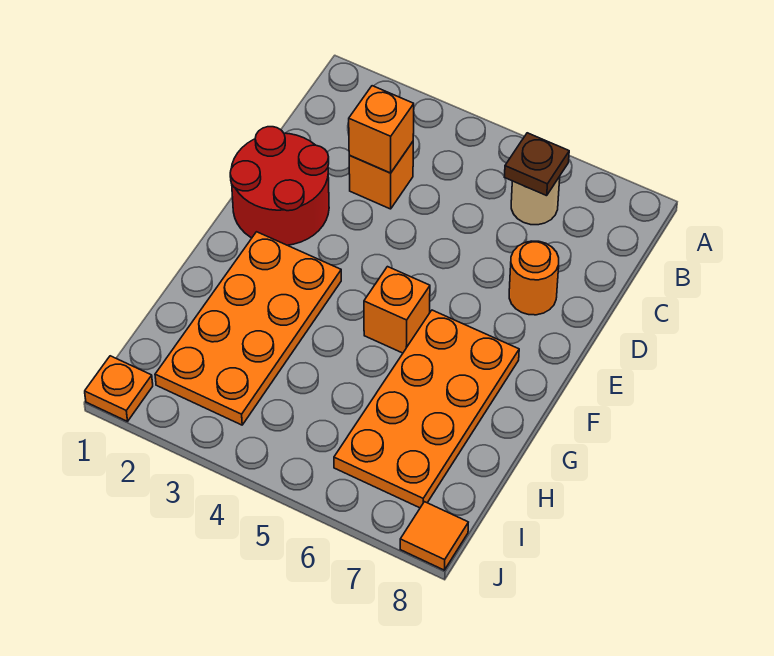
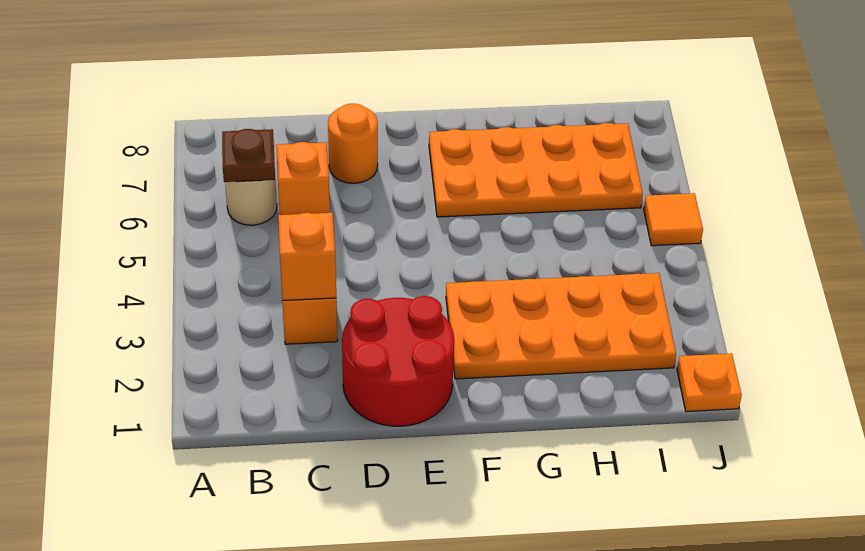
orange 1x1 brick [364,267,430,353] -> orange 1x1 brick moved to [276,142,330,215]
orange 1x1 tile [400,502,468,570] -> orange 1x1 tile moved to [644,193,703,246]

